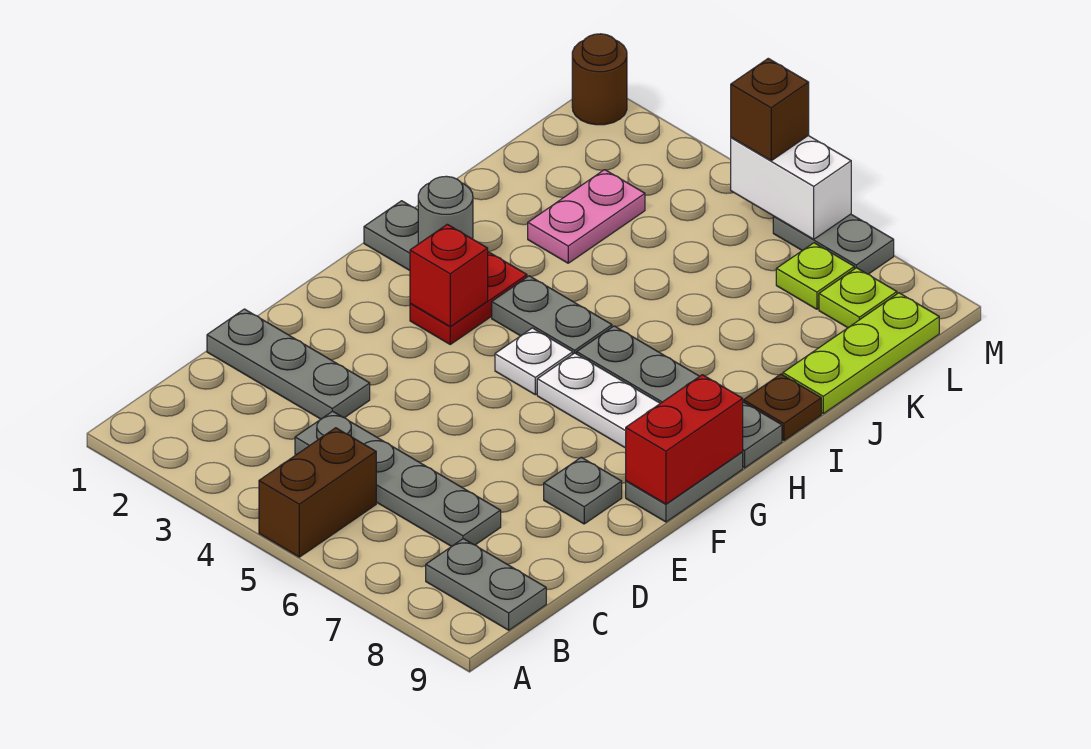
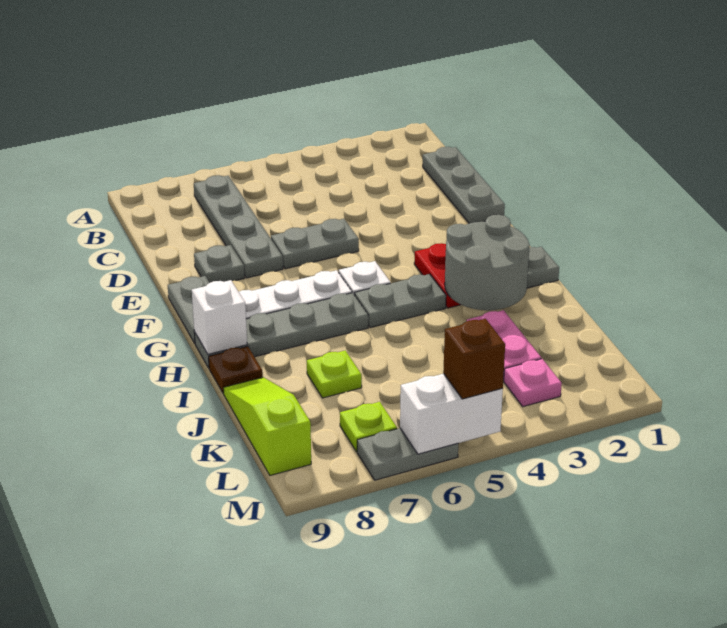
brown 1x2 brick [259,428,376,557] -> none
grey 1x2 plate [426,539,546,630] -> grey 1x2 plate moved to [271,219,359,269]
grey 1x4 plate [295,411,501,546] -> grey 1x4 plate turned to [194,175,283,278]
grey 1x3 plate [207,309,370,419] -> grey 1x3 plate turned to [423,147,505,223]
red 1x2 brick [626,375,743,504] -> none
red 1x1 brick [410,224,488,327] -> none
grey 1x1 round brick [418,176,473,244] -> grey 2x2 round brick [445,215,530,310]
none -> white 1x1 brick [192,280,247,354]
lime 1x3 plate [783,293,939,413] -> lime 1x3 slope [223,377,311,475]
none -> pink 1x1 plate [504,359,562,407]
lime 1x1 plate [819,268,897,328] -> lime 1x1 plate moved to [307,350,362,398]
brown 1x1 round brick [572,34,627,125] -> none

